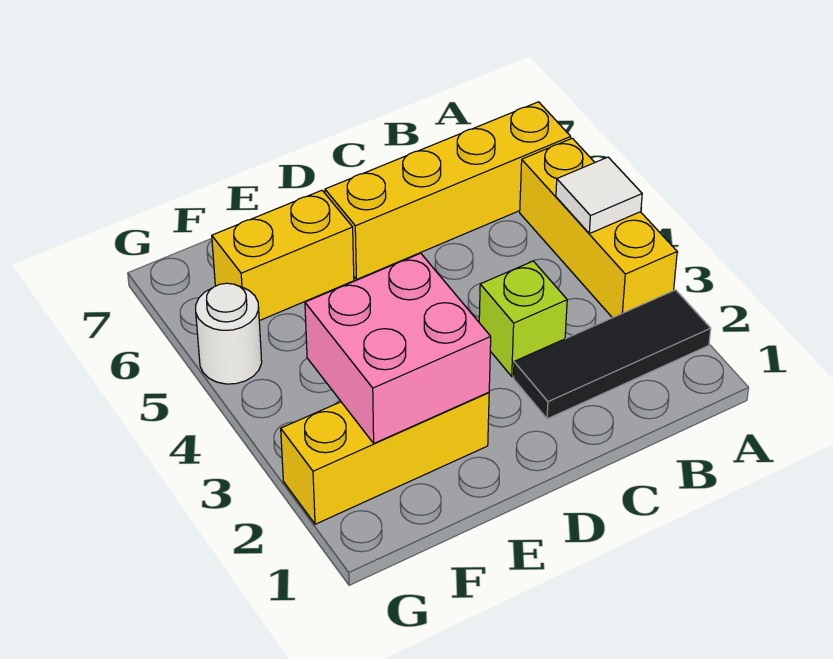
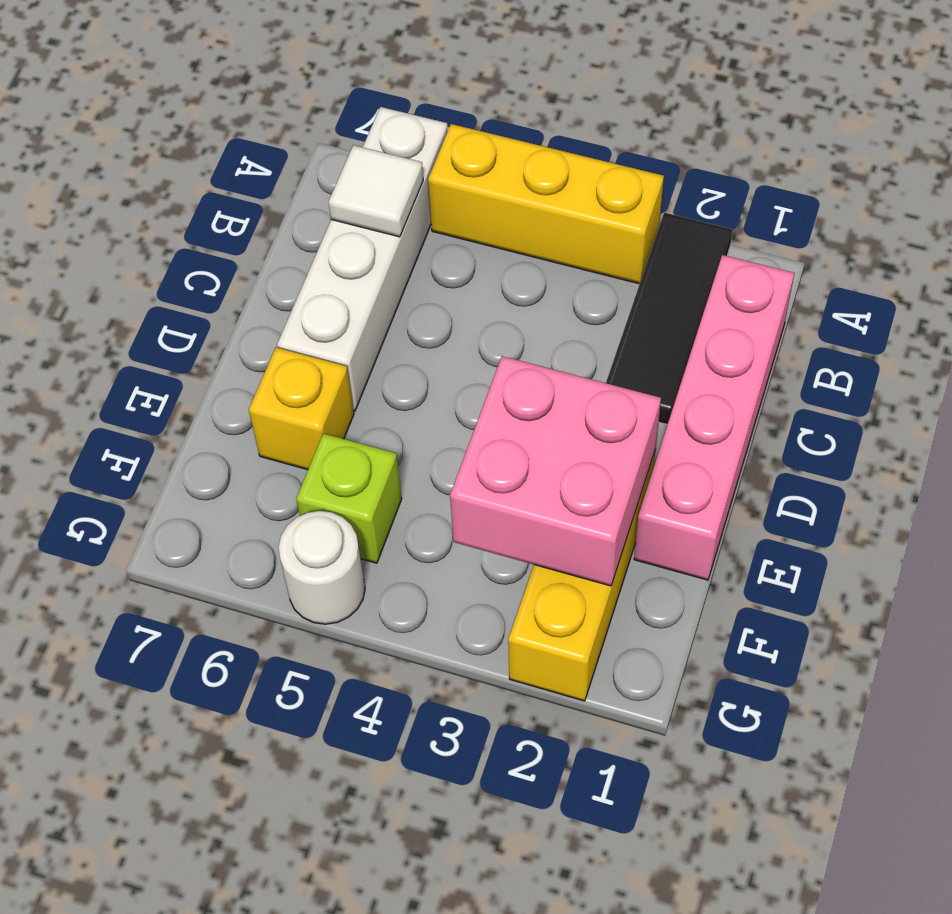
white 1x1 tile [556,157,642,234] -> white 1x1 tile moved to [328,145,423,237]
yellow 1x4 brick [325,102,571,279] -> white 1x4 brick [277,107,448,411]
none -> pink 1x4 brick [634,255,794,580]
lime 1x1 brick [479,261,567,376] -> lime 1x1 brick moved to [296,433,402,563]
yellow 1x2 brick [212,190,354,321] -> yellow 1x1 brick [249,347,354,470]

